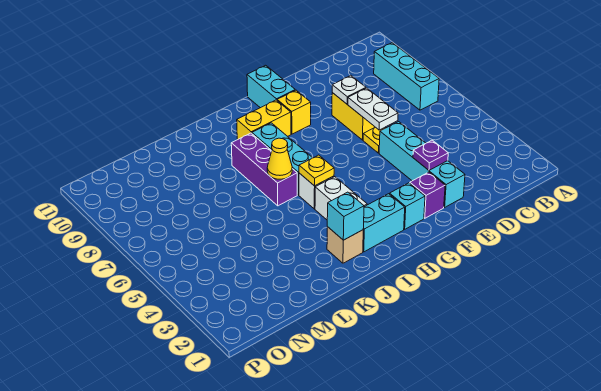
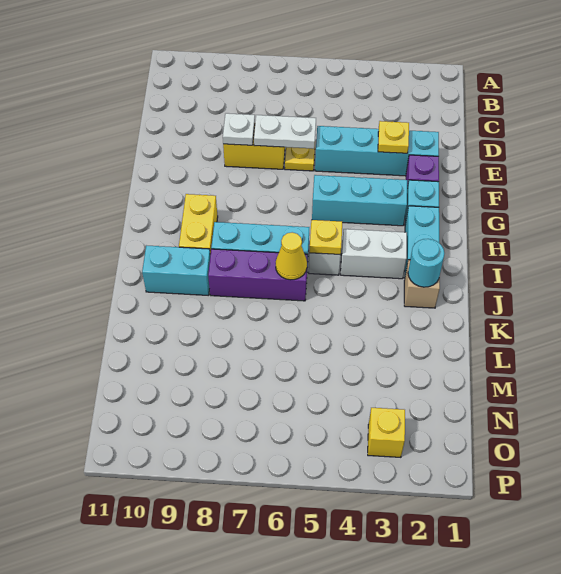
cyan 1x3 brick [374,43,439,110] -> cyan 1x3 brick moved to [312,175,407,226]
purple 1x1 plate [413,140,448,170] -> yellow 1x1 plate [378,121,409,153]
yellow 1x1 brick [277,90,311,134] -> yellow 1x1 brick moved to [368,408,405,457]
cyan 1x2 brick [247,65,295,108] -> cyan 1x2 brick moved to [142,245,210,295]
cyan 1x1 brick [327,192,364,240] -> cyan 1x1 round brick [408,239,444,287]

